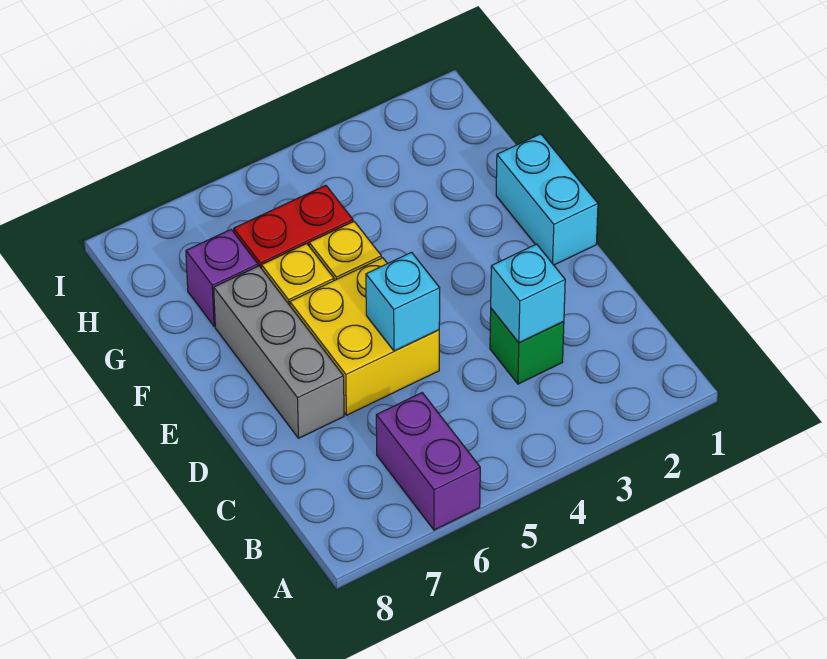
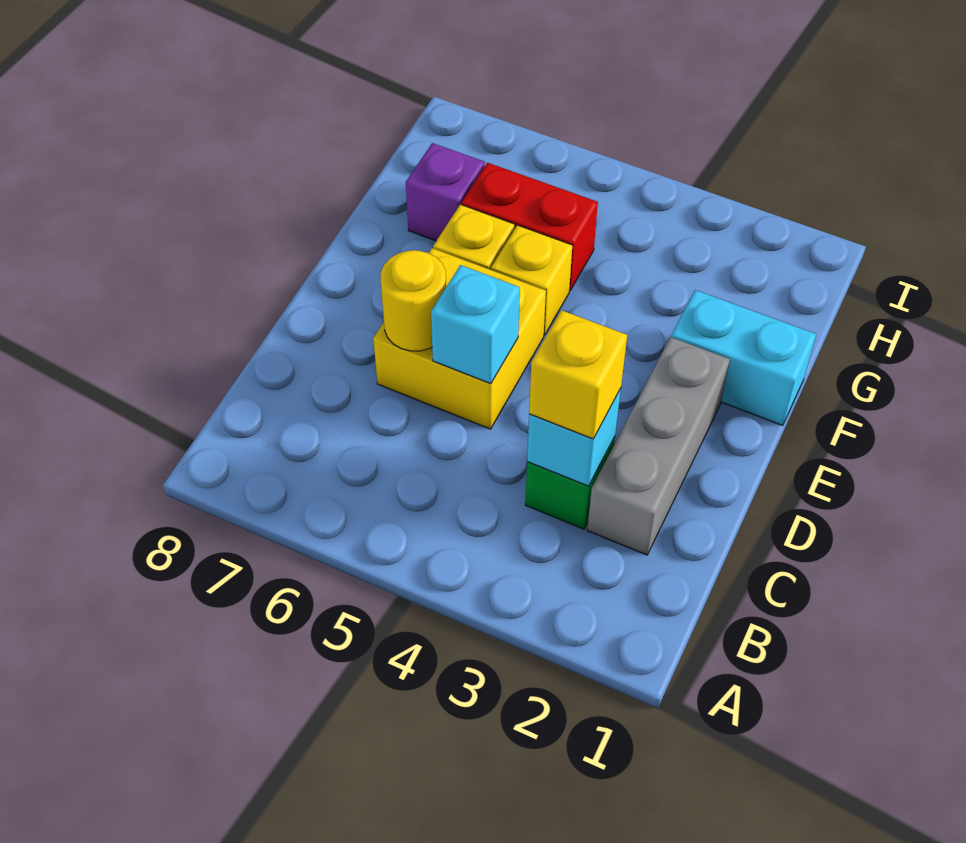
purple 1x2 brick [376,393,480,530] -> none
none -> yellow 1x1 brick [529,310,627,439]
none -> yellow 1x1 round brick [381,250,446,351]
grey 1x3 brick [214,266,344,438] -> grey 1x3 brick moved to [587,337,730,555]
cyan 1x2 brick [496,134,598,265] -> cyan 1x2 brick turned to [671,290,816,425]

